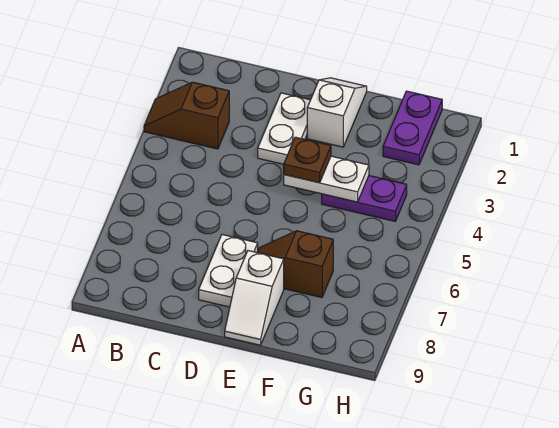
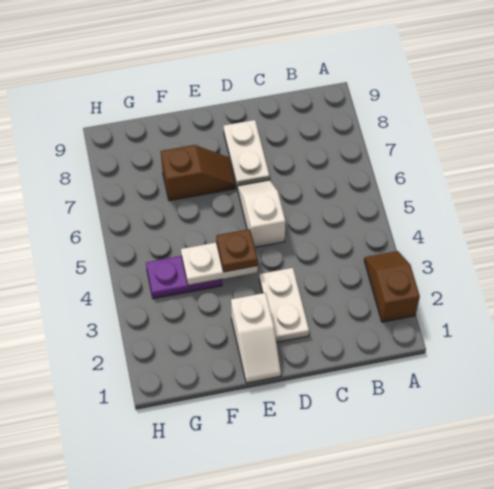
brown 1x2 slope [144,82,229,149] -> brown 1x2 slope turned to [364,251,420,322]
white 1x2 slope [225,251,284,345] -> white 1x2 slope moved to [237,180,286,247]
purple 1x2 plate [383,91,442,165] -> none

